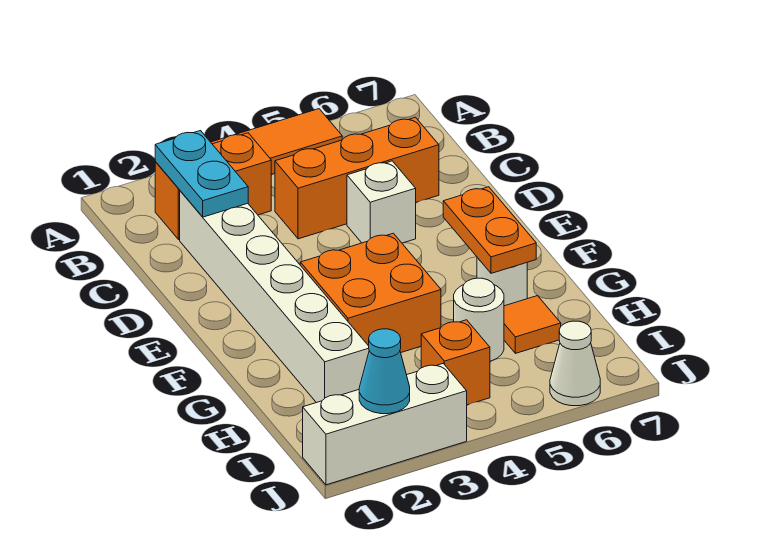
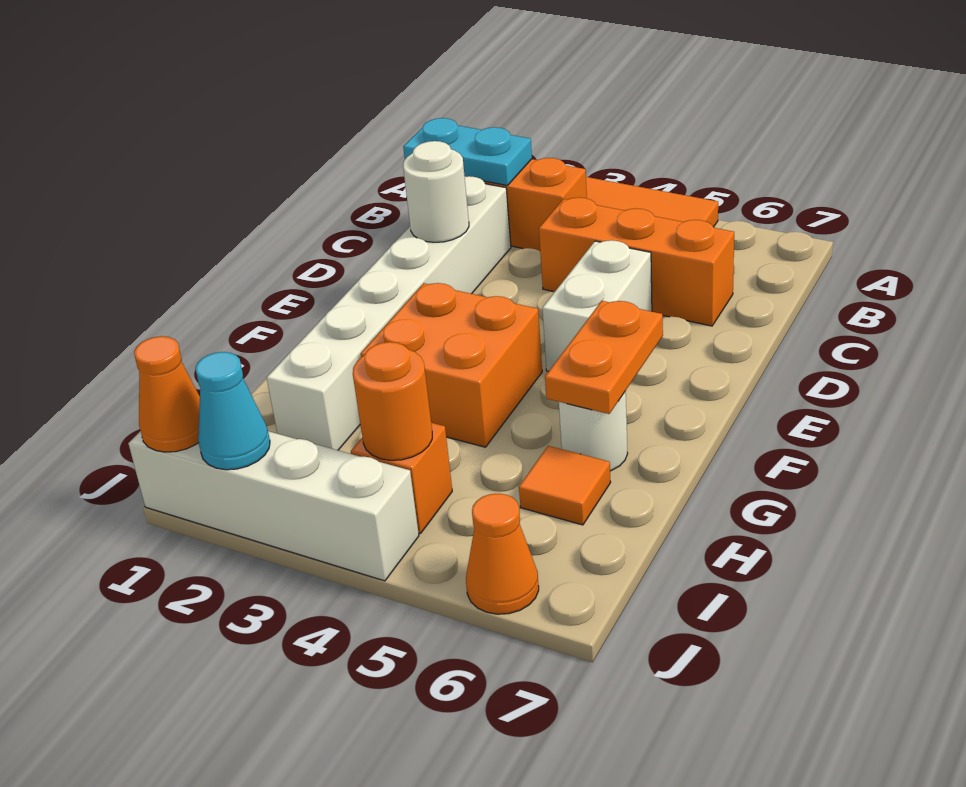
cyan 1x2 plate [155,131,248,217] -> cyan 1x2 plate turned to [403,118,532,186]
white 1x1 brick [347,161,416,243] -> white 1x2 brick [542,240,652,371]
white 1x1 round brick [454,278,504,361] -> white 1x1 round brick moved to [403,141,469,242]
none -> orange 1x1 round brick [353,342,432,460]
white 1x3 brick [303,364,467,485] -> white 1x4 brick [128,431,419,581]
none -> orange 1x1 cone [134,336,200,452]
white 1x1 cone [550,321,600,406] -> orange 1x1 cone [466,494,539,614]

